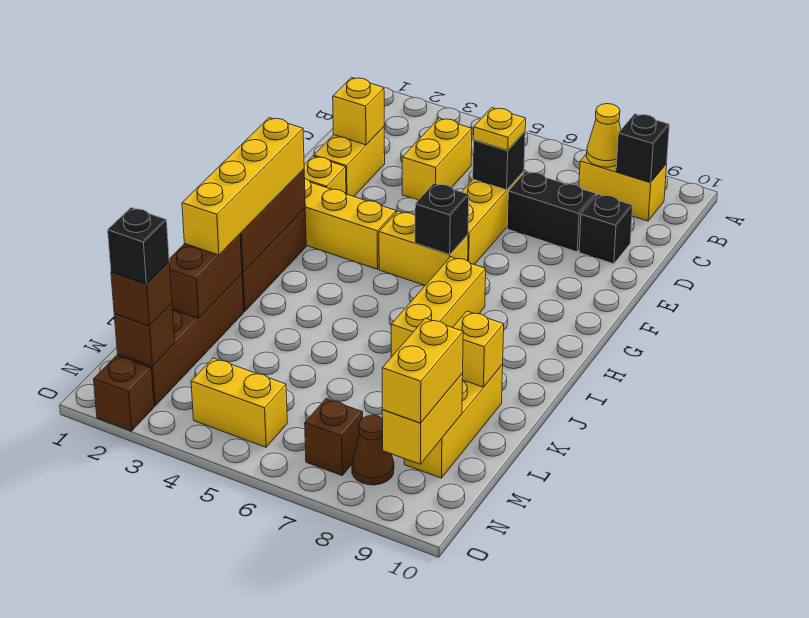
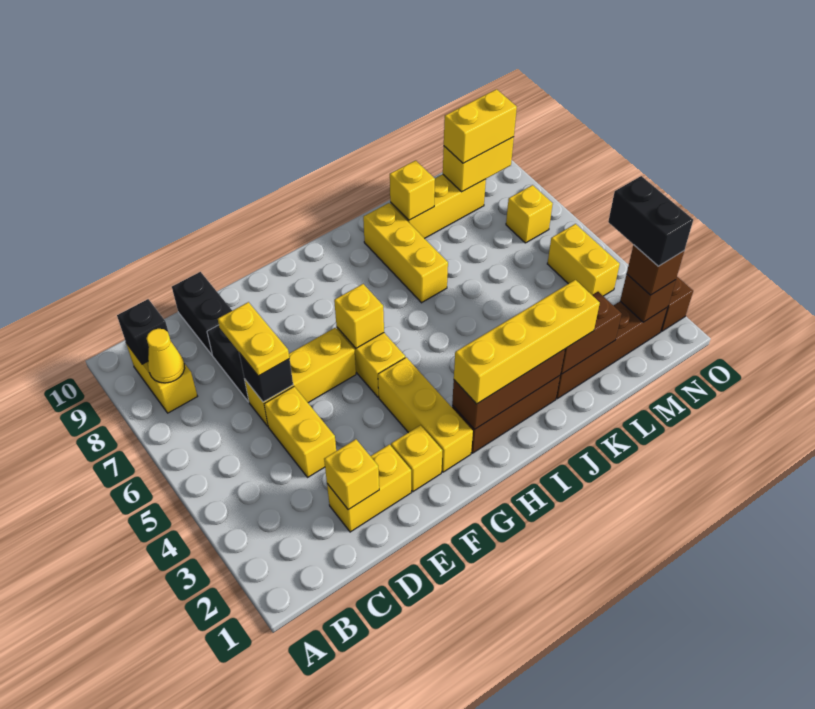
yellow 1x2 brick [402,118,472,200] -> yellow 1x2 brick turned to [264,387,336,477]
yellow 1x1 plate [473,108,526,150] -> yellow 1x2 plate [218,302,289,376]
black 1x1 brick [579,194,633,264] -> black 1x2 brick [172,272,232,355]
black 1x1 brick [415,183,469,254] -> yellow 1x1 brick [334,284,384,348]
yellow 1x3 brick [391,257,486,357] -> yellow 1x3 brick turned to [363,203,448,303]
black 1x1 brick [108,208,169,284] -> black 1x2 brick [608,176,693,266]
brown 1x1 brick [305,399,363,475] -> yellow 1x1 brick [506,185,553,243]
brown 1x1 cone [352,415,394,485] -> none

